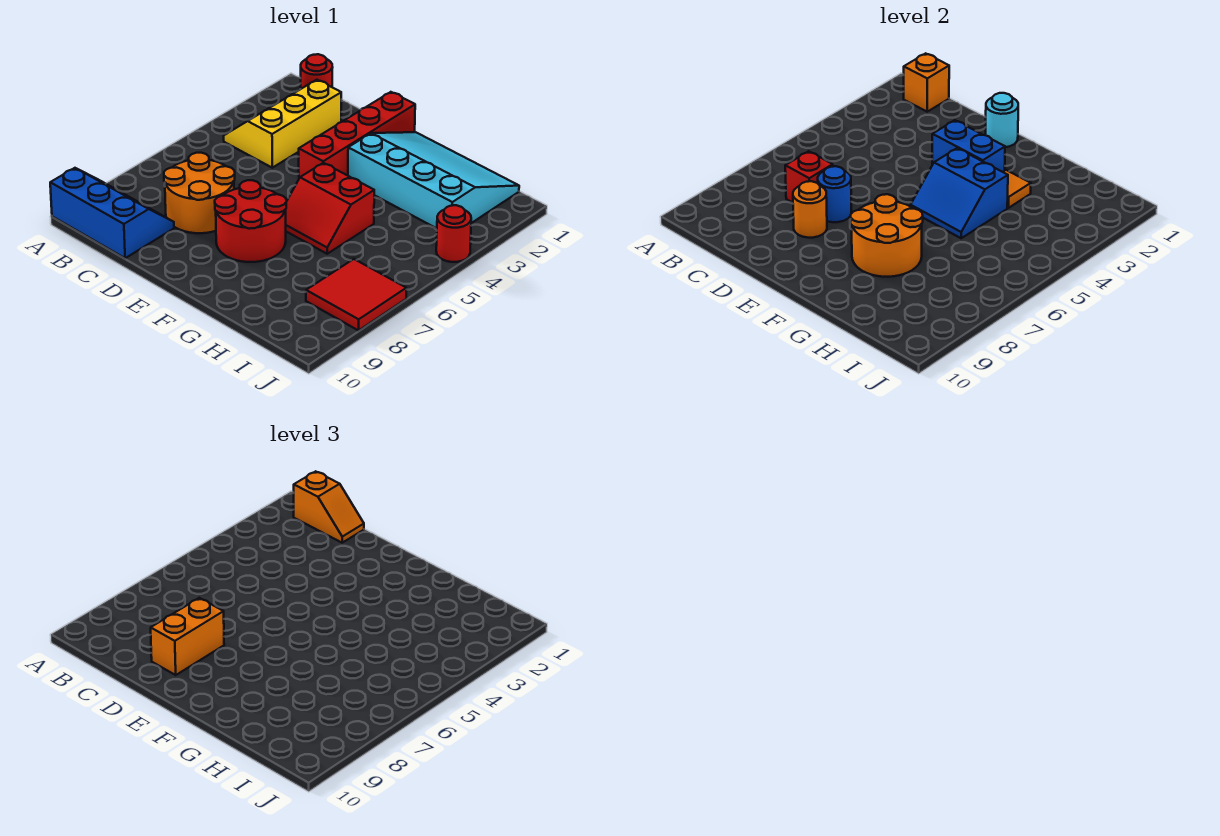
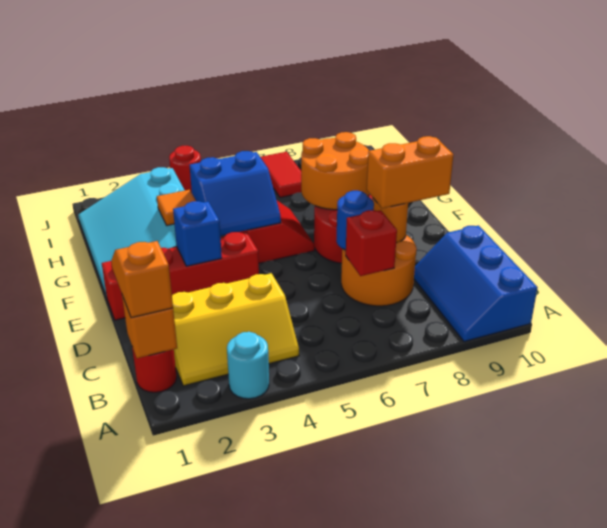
cyan 1x1 round brick [985,93,1018,147] -> cyan 1x1 round brick moved to [227,332,269,399]
blue 1x2 brick [932,120,1005,172] -> blue 1x1 brick [173,201,222,266]
blue 2x2 slope [911,148,1008,238] -> blue 2x2 slope turned to [190,151,281,236]
red 2x2 tile [306,259,406,331] -> red 1x2 tile [260,152,301,198]

